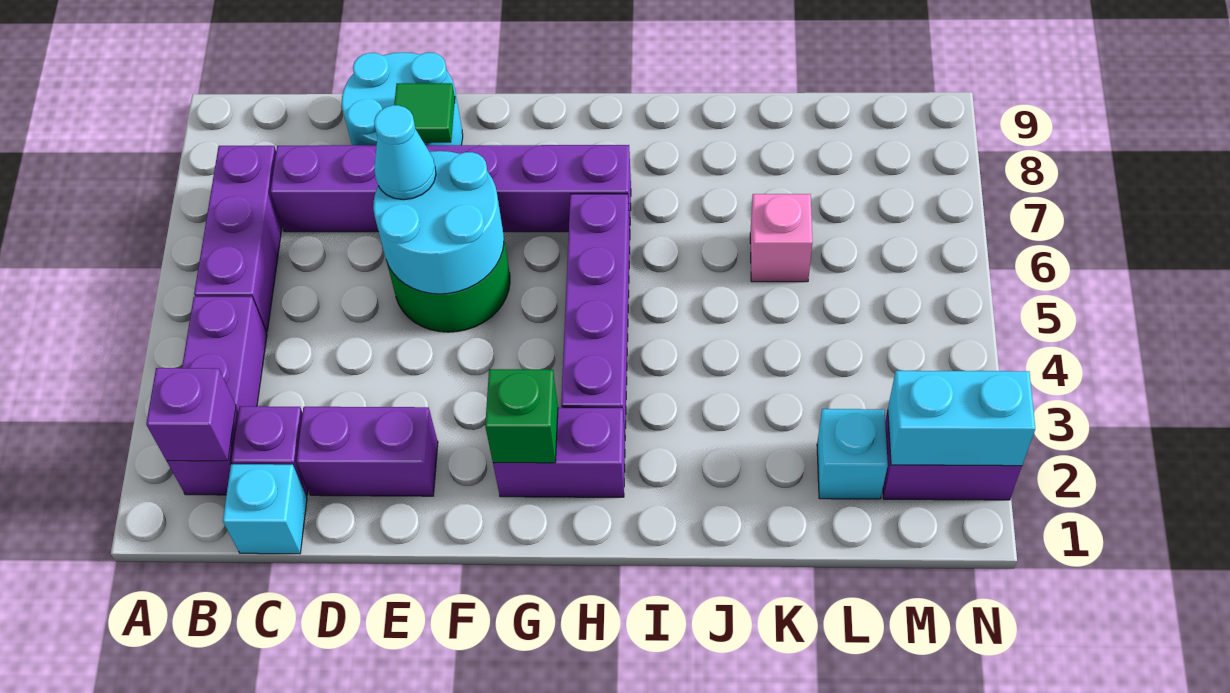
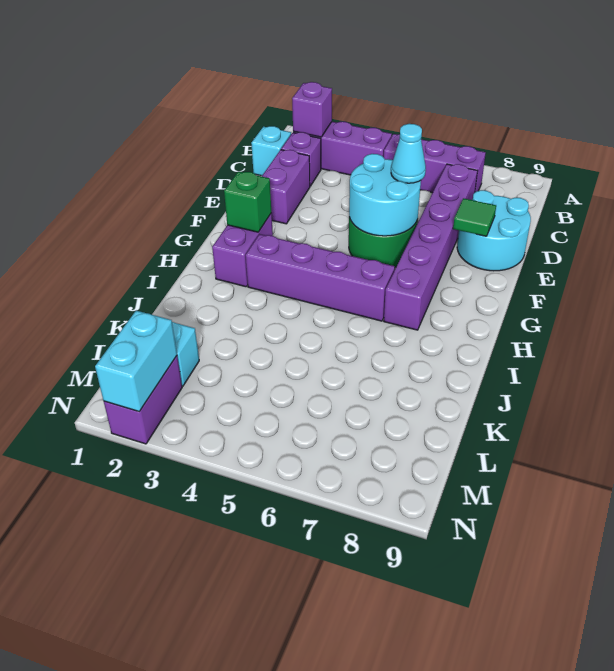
pink 1x1 brick [750,194,813,282] -> none

